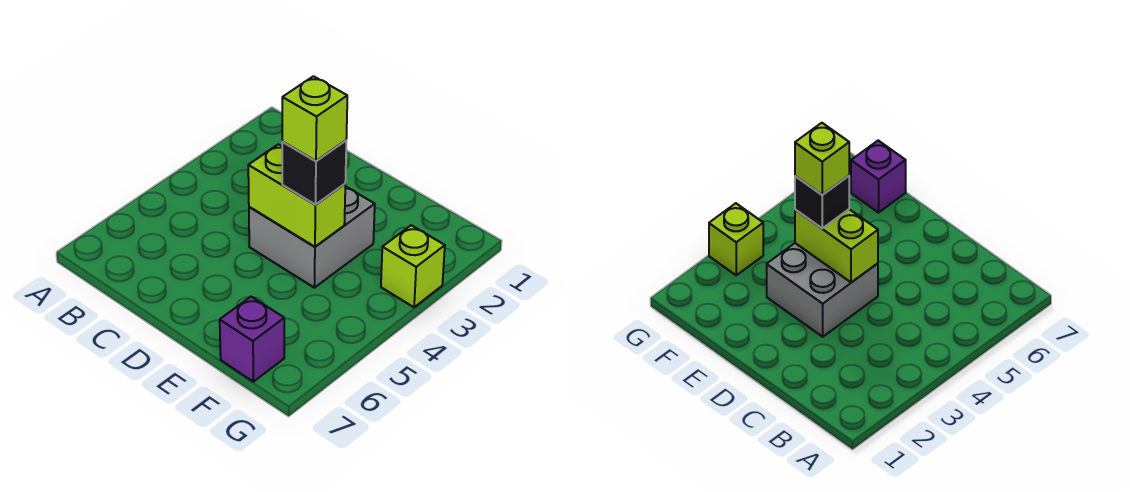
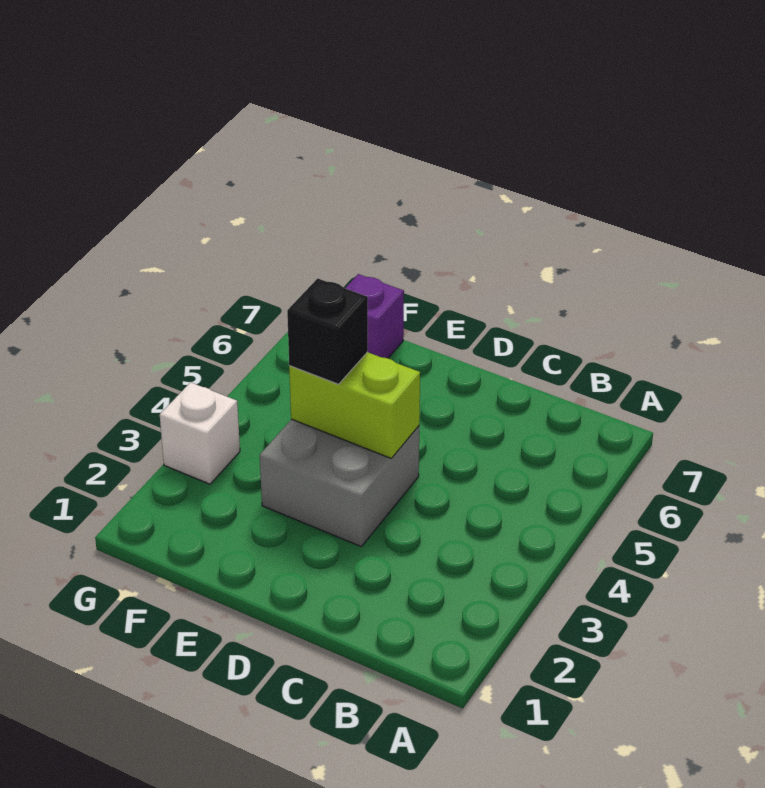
lime 1x1 brick [282,76,347,161] -> none
lime 1x1 brick [381,225,445,307] -> white 1x1 brick [160,382,240,484]

